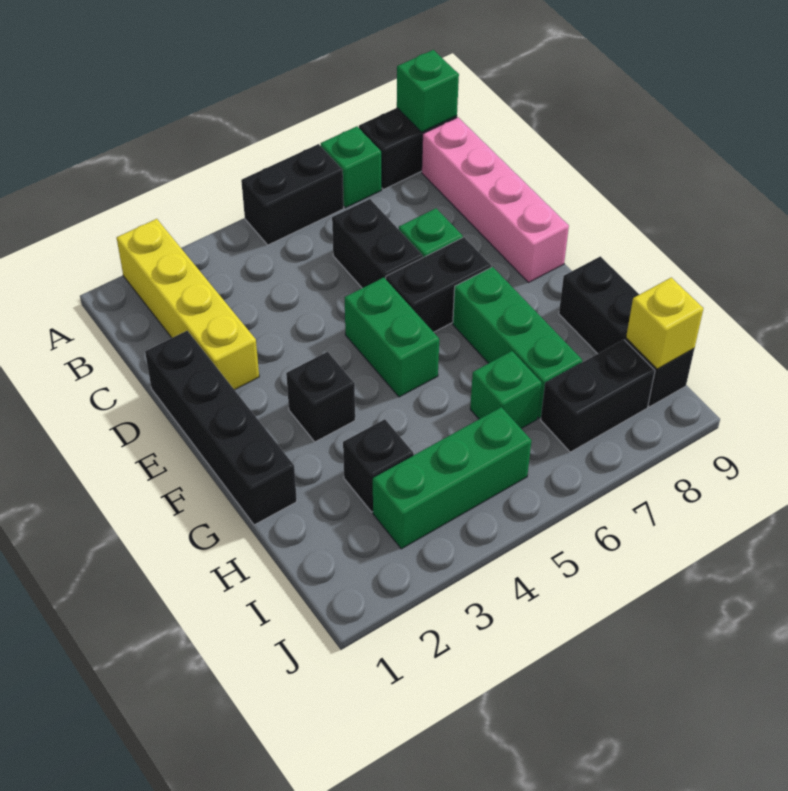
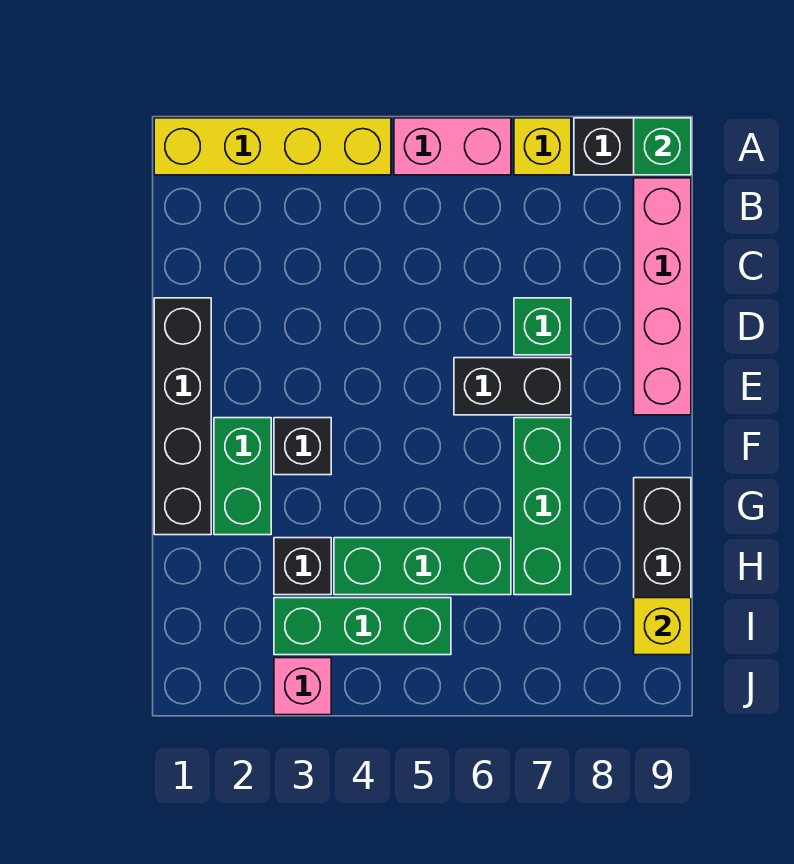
yellow 1x4 brick [117,219,259,390] -> yellow 1x4 brick turned to [154,118,391,175]
black 1x2 brick [241,144,344,245] -> pink 1x2 brick [394,118,511,175]
green 1x1 brick [321,126,382,208] -> yellow 1x1 brick [514,118,571,175]
black 1x2 brick [332,199,423,288] -> none
green 1x2 brick [345,277,439,397] -> green 1x2 brick moved to [214,418,271,535]
green 1x1 brick [470,351,542,428] -> green 1x3 brick [334,538,511,595]
black 1x2 brick [541,340,655,452] -> none
none -> pink 1x1 brick [274,658,331,715]

